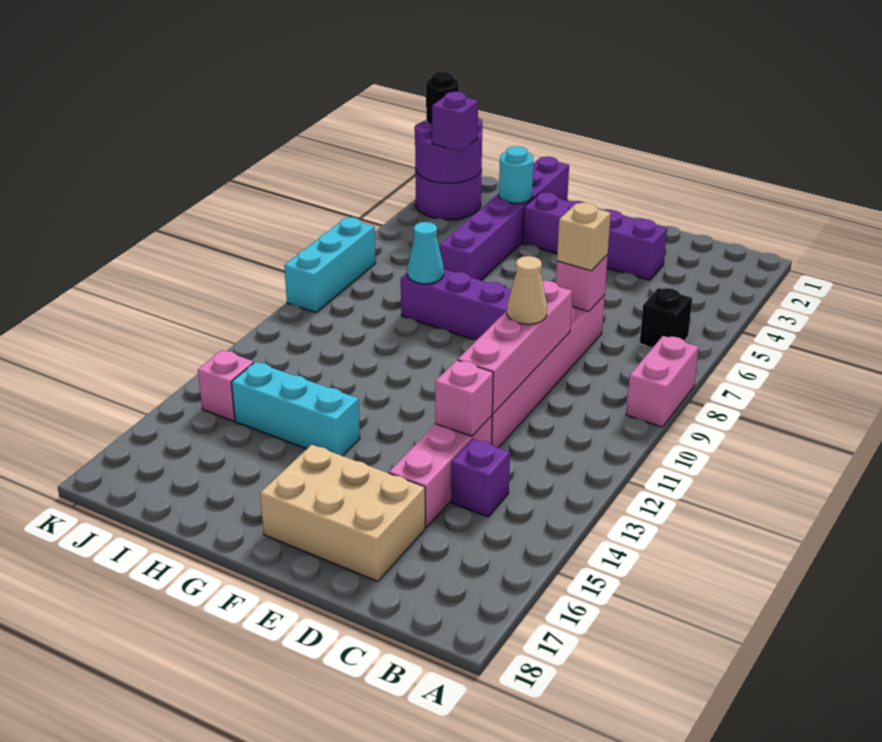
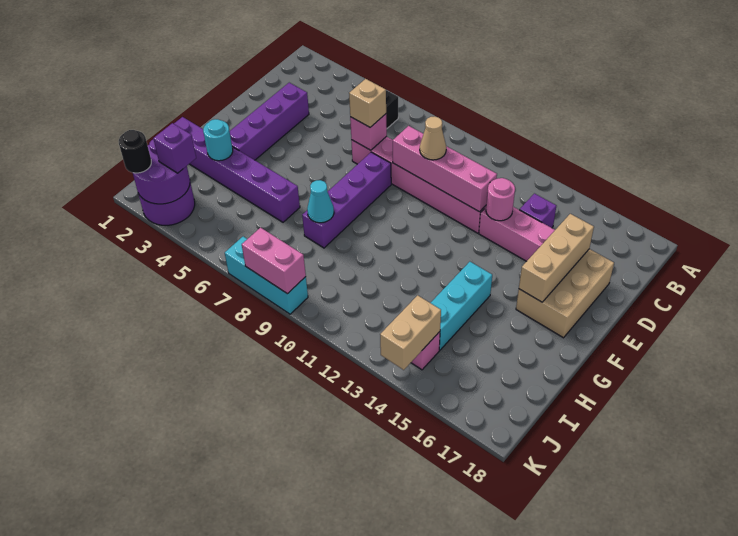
pink 1x2 brick [626,336,699,427] -> pink 1x2 brick moved to [242,227,306,294]
pink 1x1 brick [435,360,493,436] -> pink 1x1 round brick [486,178,515,221]
none -> tan 1x3 brick [519,214,594,302]
none -> tan 1x2 brick [380,295,441,370]

